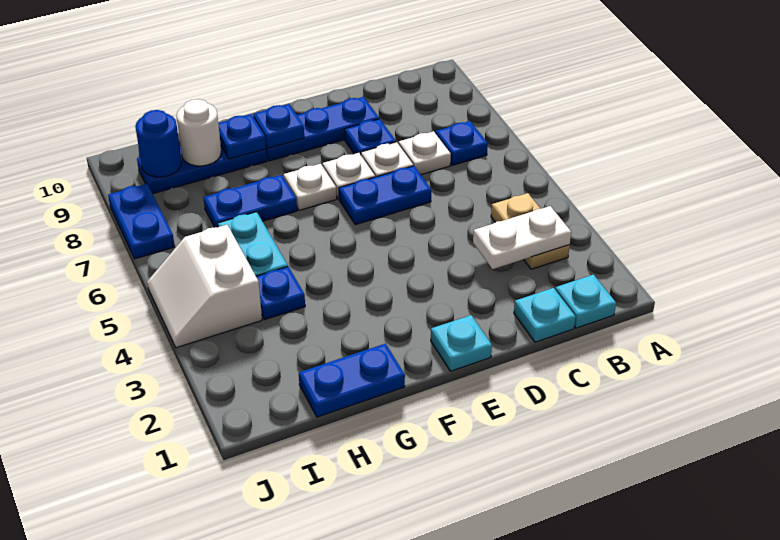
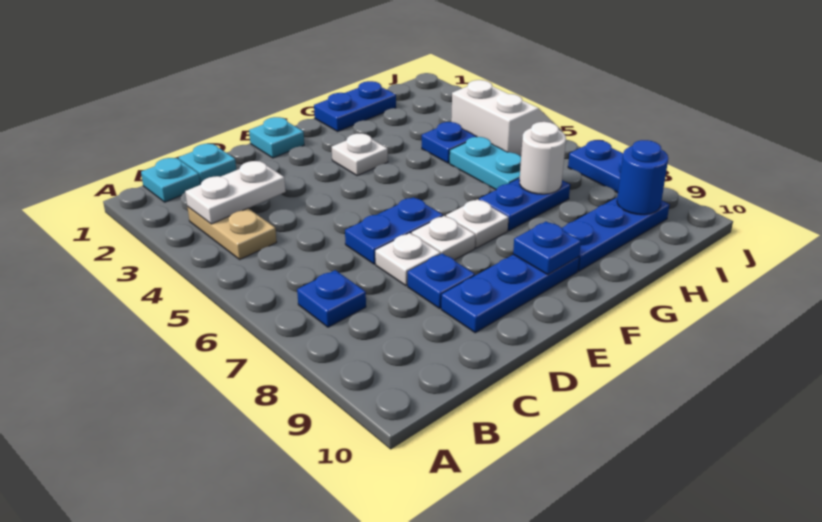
white 1x1 plate [399,131,451,175] -> white 1x1 plate moved to [332,134,388,176]
blue 1x1 plate [218,114,266,159] -> none
white 1x1 round brick [177,99,221,166] -> white 1x1 round brick moved to [519,122,566,194]

